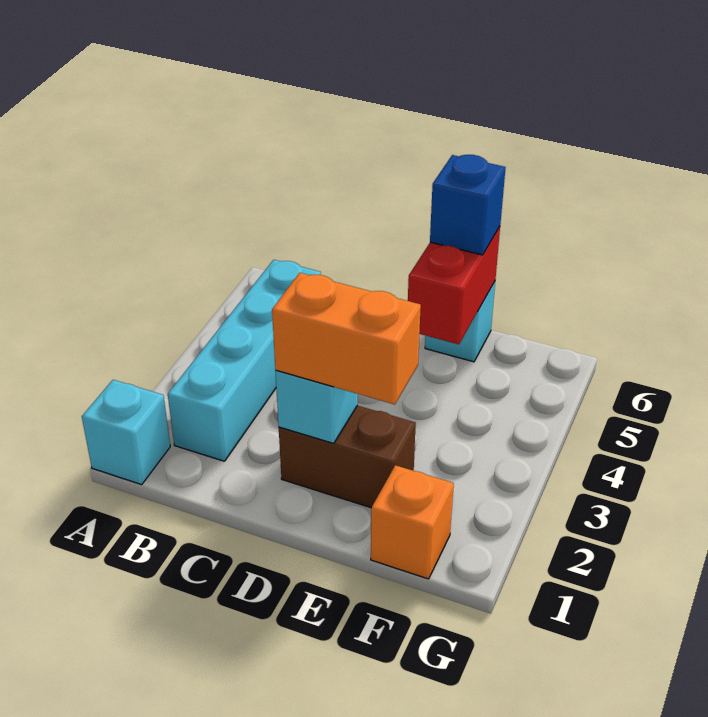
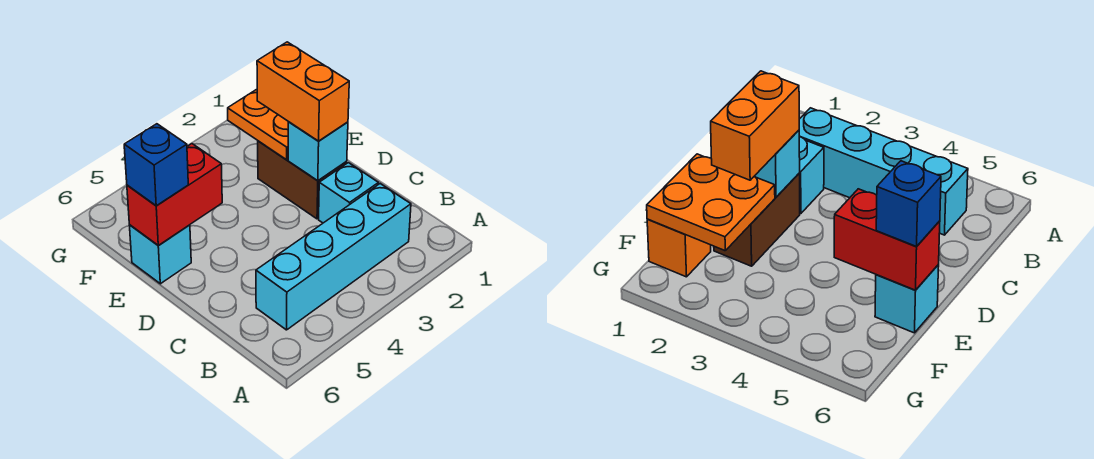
cyan 1x1 brick [82,380,170,485] -> cyan 1x1 brick moved to [319,163,379,223]
none -> orange 2x2 plate [228,89,288,160]

